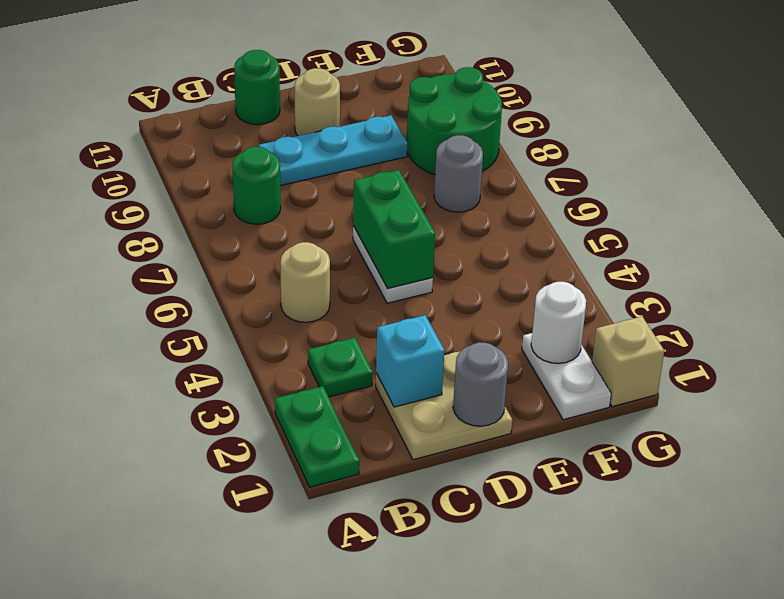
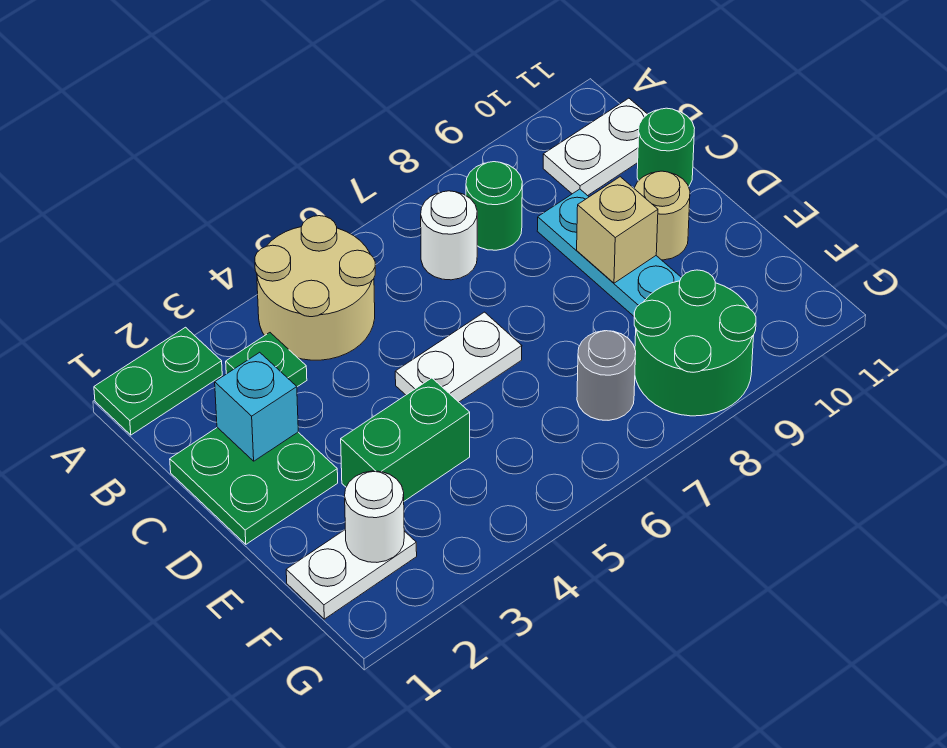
tan 1x1 round brick [280,242,330,322] -> tan 2x2 round brick [255,216,375,360]
none -> white 1x1 round brick [421,191,477,280]
none -> white 1x2 plate [543,98,647,196]
tan 2x2 plate [376,351,512,460] -> green 2x2 plate [170,428,338,544]
grey 1x1 round brick [453,342,508,426] -> none
green 1x2 brick [353,170,435,288] -> green 1x2 brick moved to [341,378,470,501]
tan 1x1 brick [592,317,664,407] -> tan 1x1 brick moved to [577,177,658,283]

